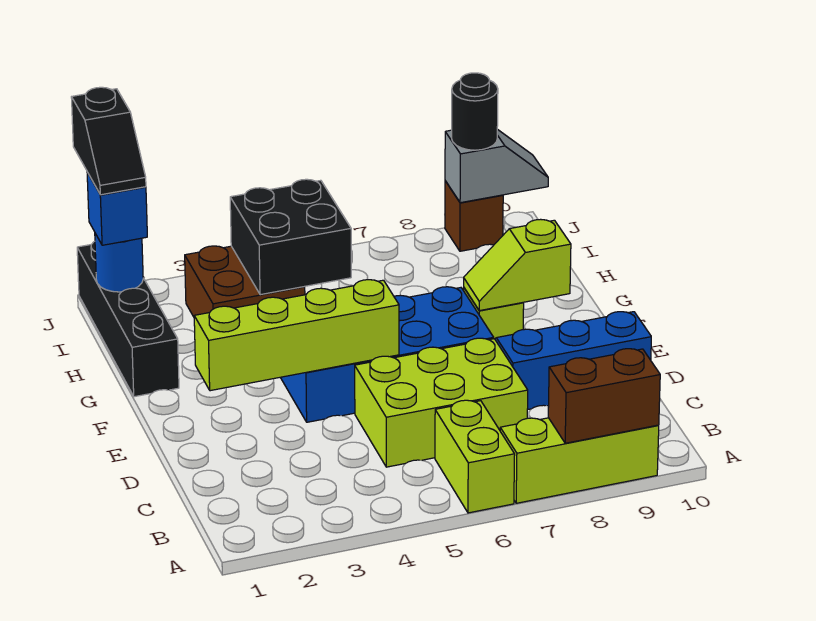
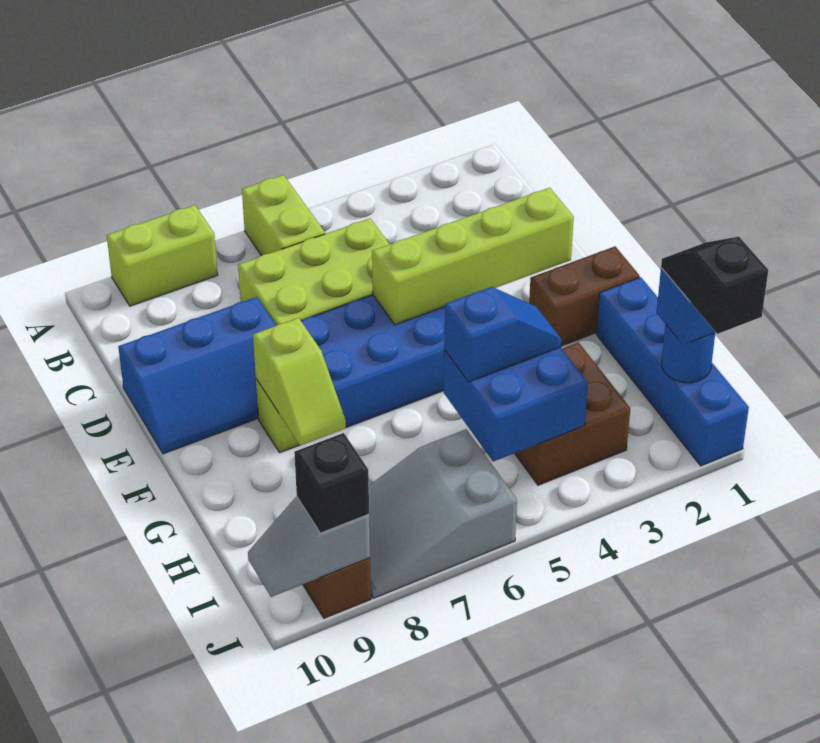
lime 1x3 brick [500,418,659,503] -> lime 1x2 brick [107,205,218,306]
brown 1x2 brick [548,349,660,443] -> brown 1x2 brick moved to [529,247,640,346]
lime 1x2 slope [464,219,571,311] -> lime 1x2 slope turned to [253,318,346,445]
black 1x4 brick [77,241,179,397] -> blue 1x4 brick [596,277,749,466]
black 2x2 brick [230,179,351,295] -> blue 2x2 brick [444,347,588,461]
none -> blue 1x2 slope [444,287,561,382]
none -> grey 2x3 slope [369,429,517,598]
black 1x1 round brick [452,73,498,150] -> black 1x1 brick [294,433,369,533]

